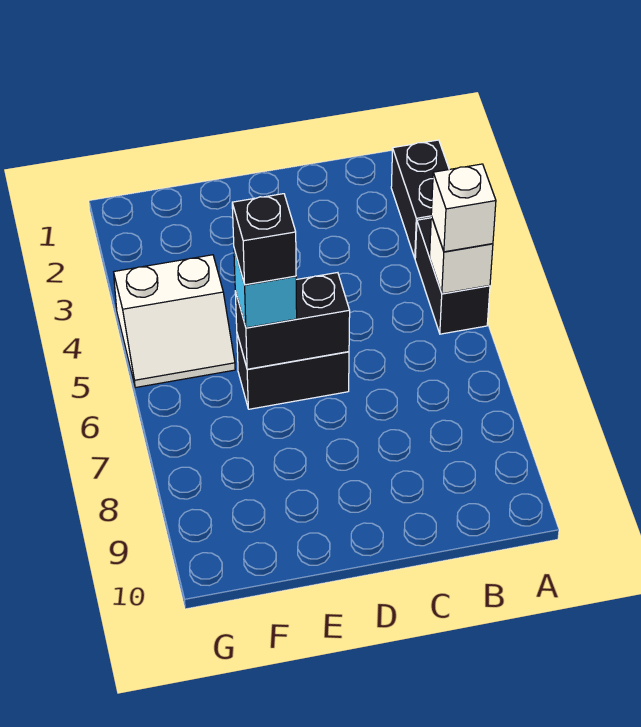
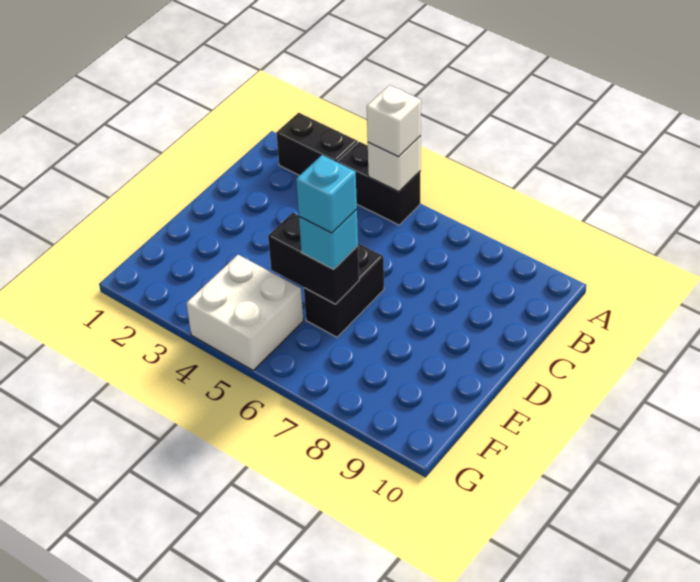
black 1x2 brick [235,273,350,369] -> black 1x2 brick turned to [268,213,359,304]
black 1x1 brick [232,194,296,285] -> cyan 1x1 brick [296,155,357,233]
white 2x2 slope [114,255,235,388] -> white 2x2 brick [187,255,303,370]

